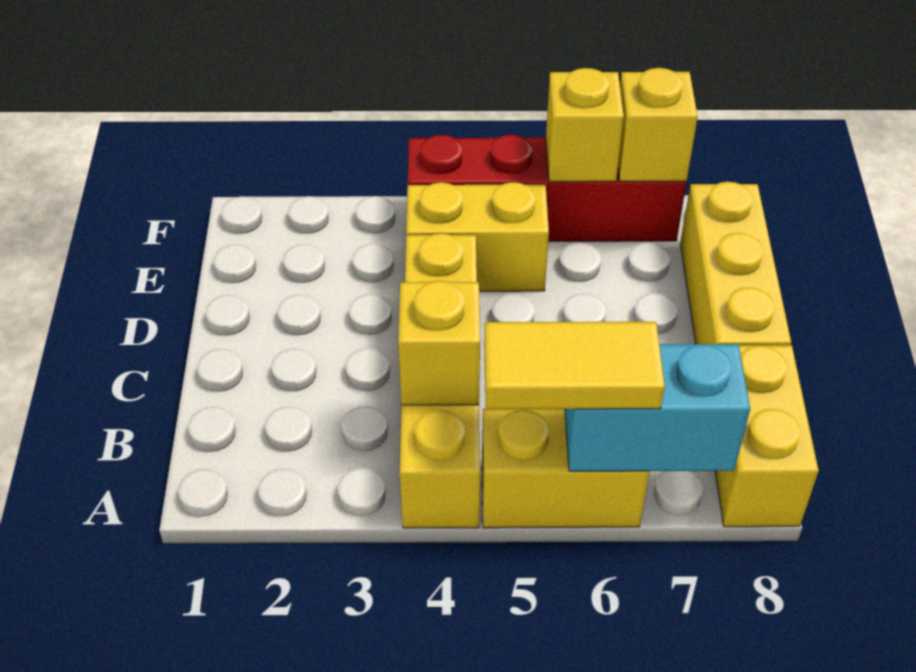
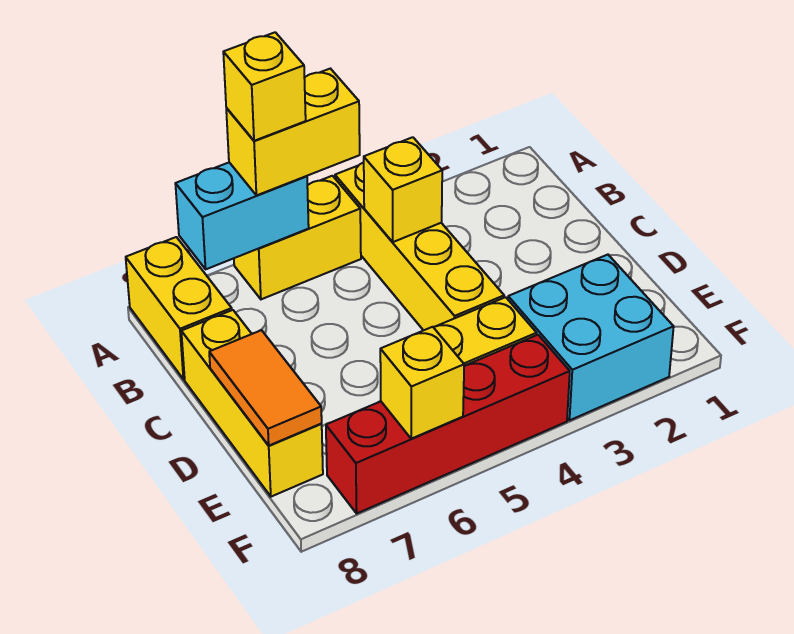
yellow 1x2 tile [484,322,665,409] -> yellow 1x2 brick [226,69,360,195]
none -> orange 1x2 tile [209,330,322,445]
none -> cyan 2x2 brick [508,255,674,420]
yellow 1x1 brick [618,68,698,181] -> yellow 1x1 brick moved to [223,32,306,141]

